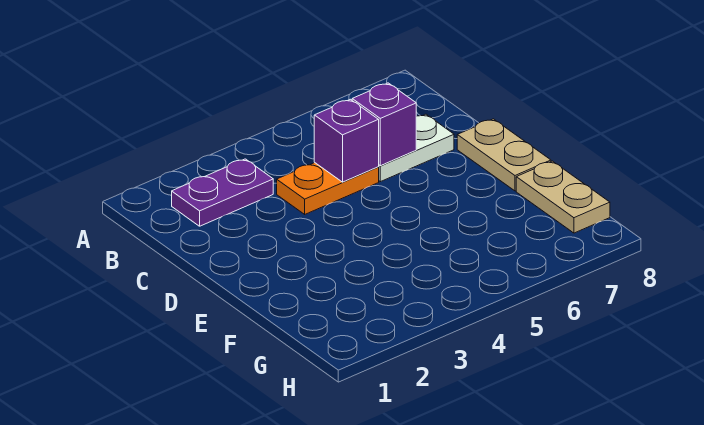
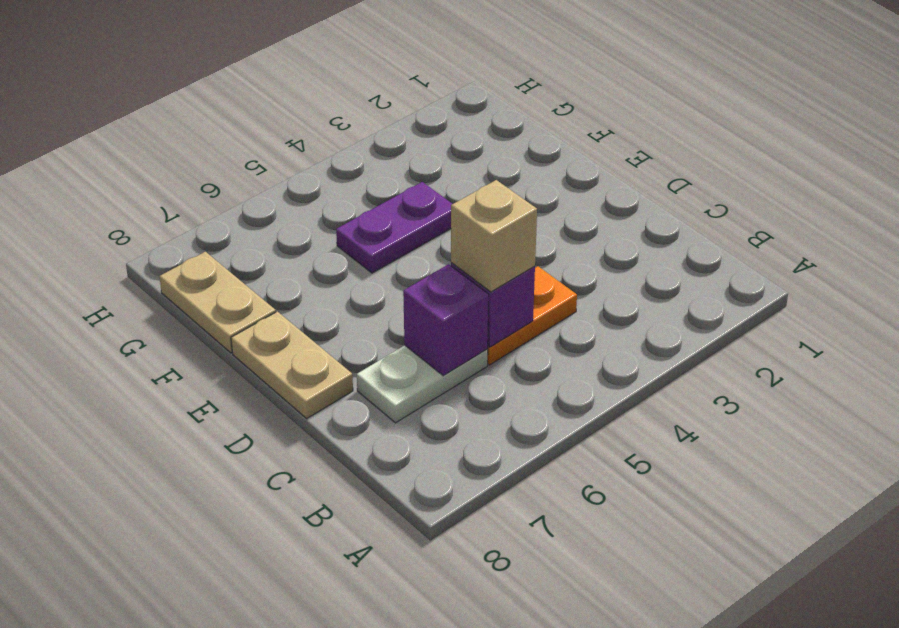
purple 1x2 plate [172,159,273,226] -> purple 1x2 plate moved to [336,182,452,273]
none -> tan 1x1 brick [451,180,537,292]

